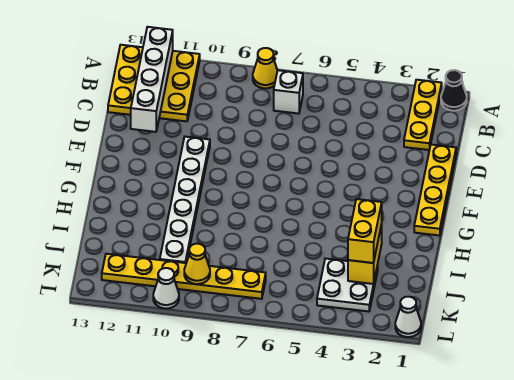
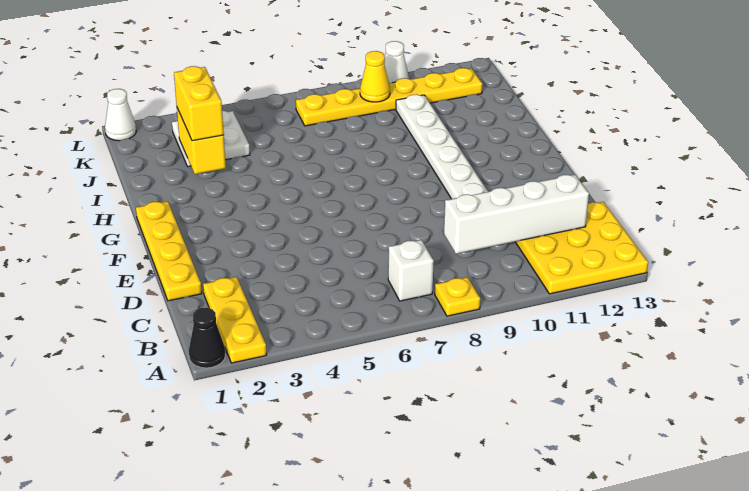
yellow 1x1 cone [253,48,277,88] -> yellow 1x1 plate [435,277,480,316]
white 1x4 brick [131,27,173,132] -> white 1x4 brick turned to [444,175,589,254]

